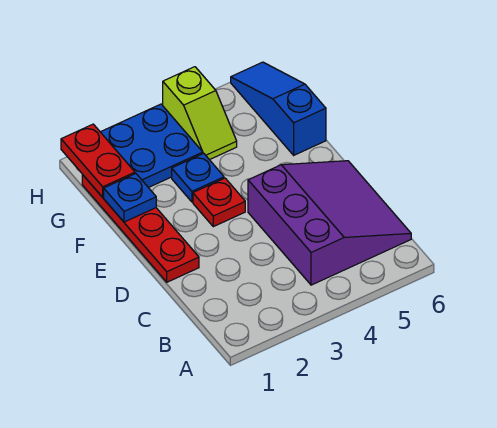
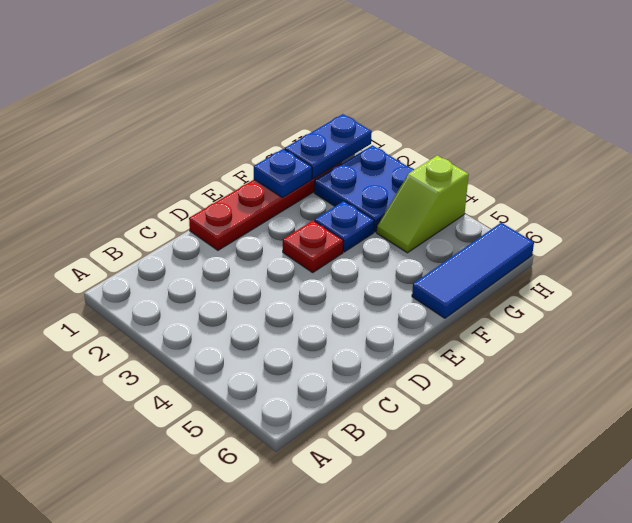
purple 3x3 slope [248,161,411,285] -> none
blue 1x3 slope [231,62,326,155] -> blue 1x3 tile [412,223,534,318]
red 1x2 plate [61,124,135,197] -> blue 1x2 plate [285,114,372,179]

